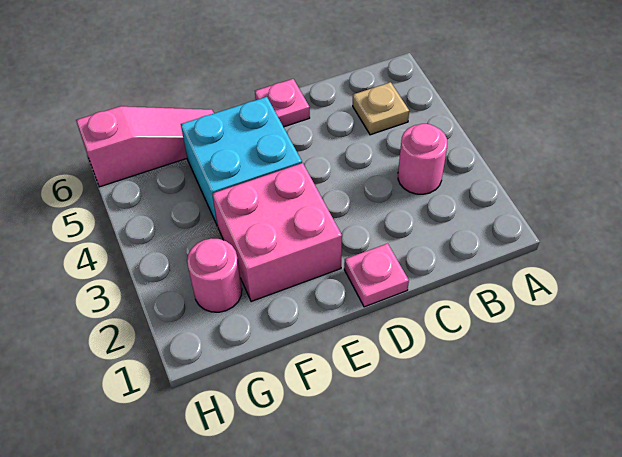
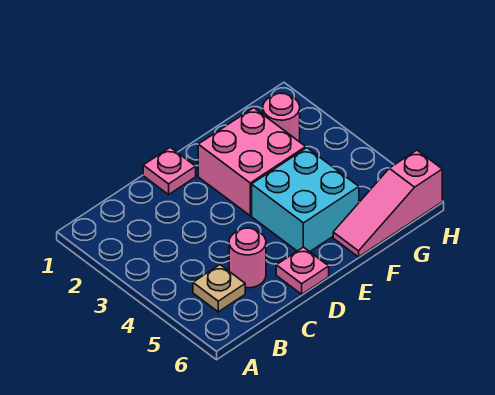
pink 1x1 round brick [398,124,447,194] -> pink 1x1 round brick moved to [229,228,266,288]

